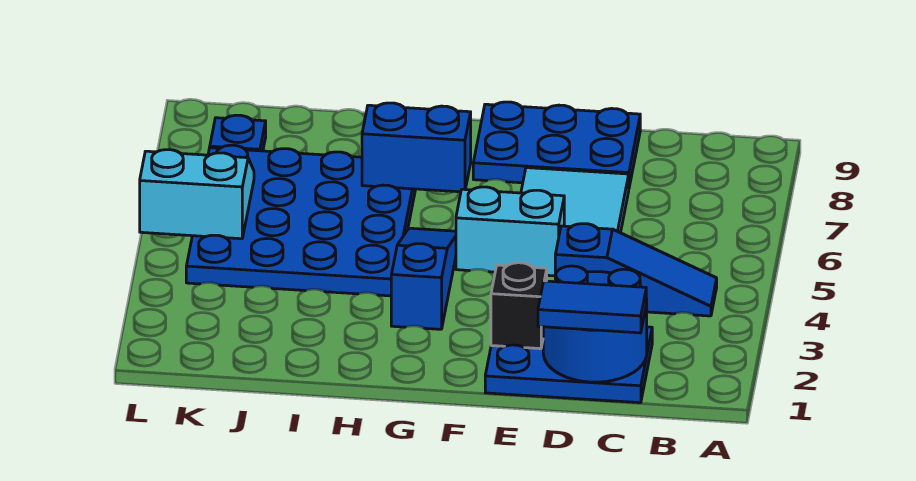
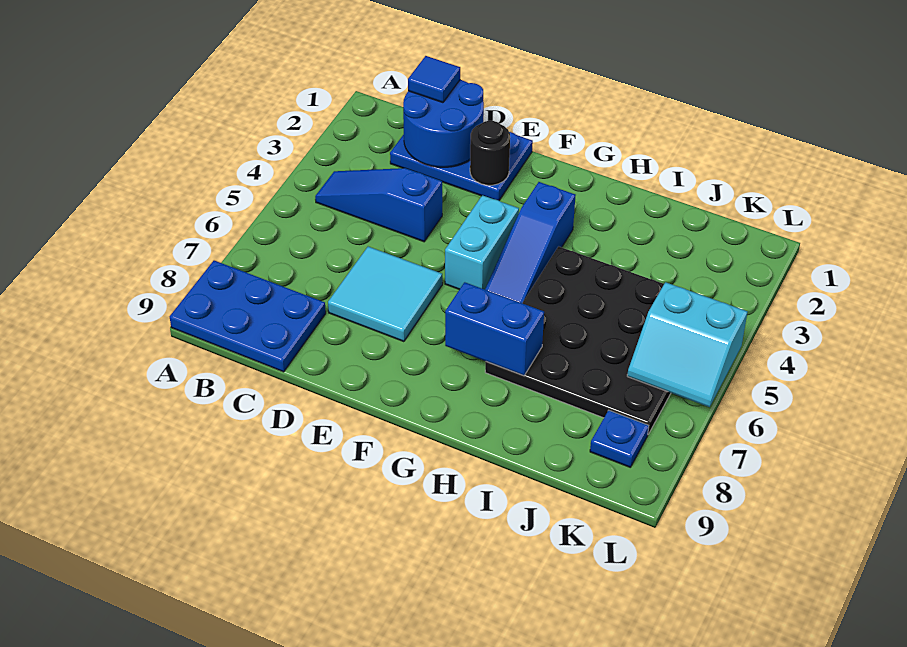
blue 1x2 tile [538,281,646,333] -> blue 1x1 tile [408,56,460,103]
blue 2x3 plate [473,102,640,187] -> blue 2x3 plate moved to [170,261,326,372]
black 1x1 brick [491,263,547,349] -> black 1x1 round brick [470,121,510,185]
cyan 1x2 brick [456,187,564,276] -> cyan 1x2 brick turned to [445,195,519,290]
blue 4x4 plate [186,145,416,296] -> black 4x4 plate [485,246,671,434]

